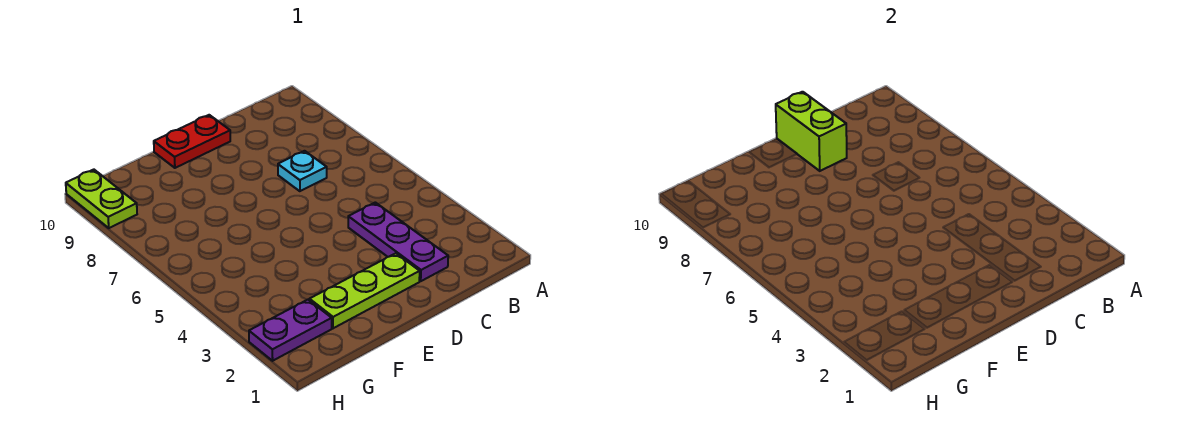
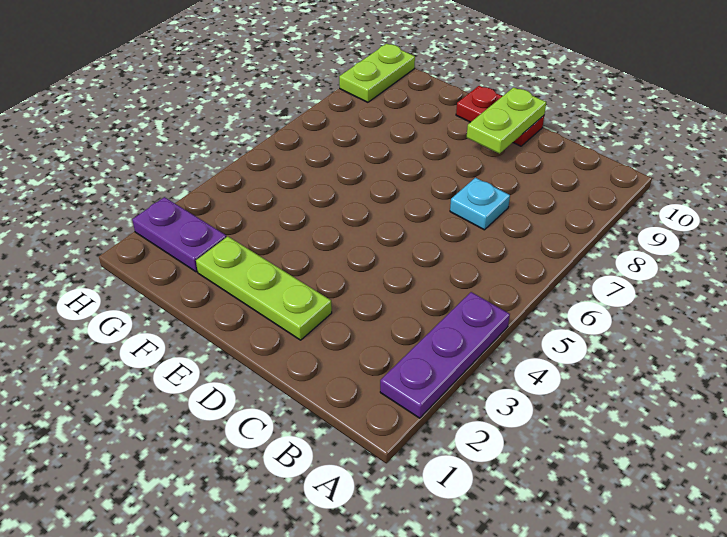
purple 1x3 plate [348,202,448,281] -> purple 1x3 plate moved to [380,292,510,418]
lime 1x2 brick [776,92,847,171] -> lime 1x2 plate [467,87,546,154]

